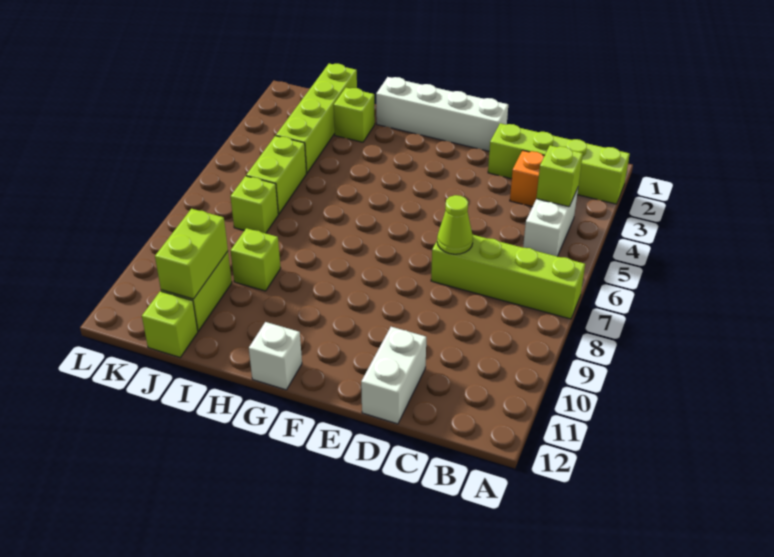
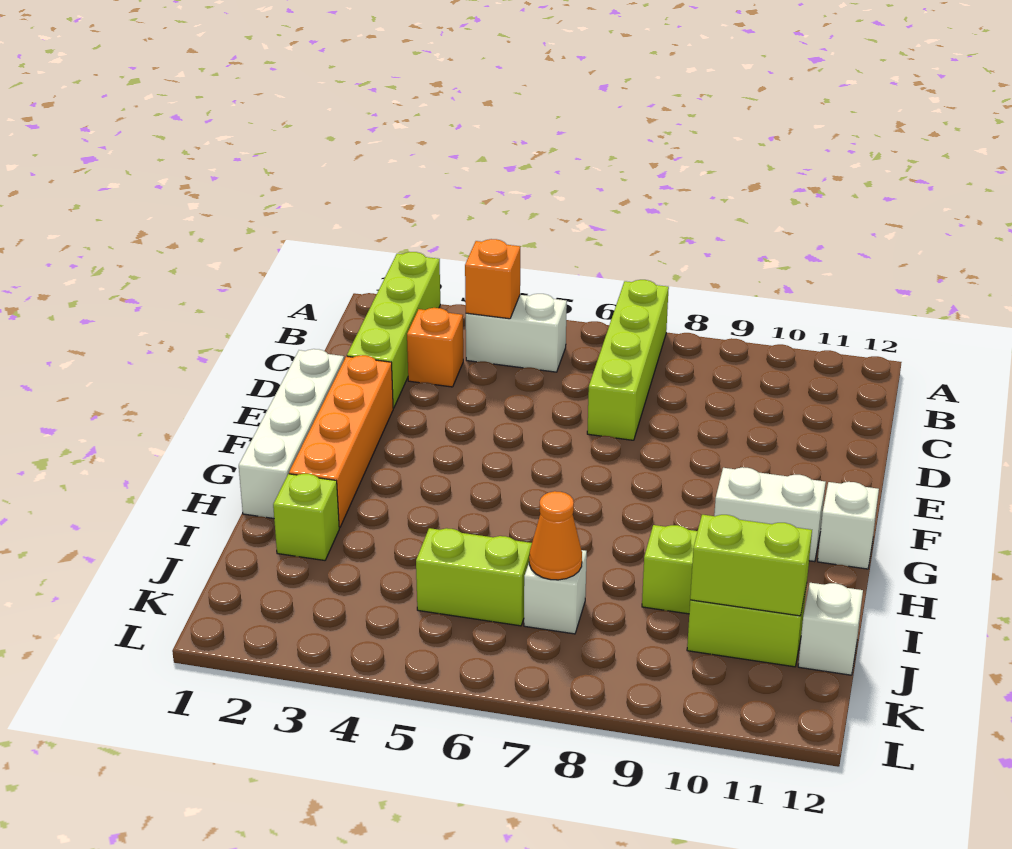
lime 1x1 brick [536,145,583,207] -> orange 1x1 brick [465,239,520,319]
lime 1x1 cone [437,195,473,254] -> none
white 1x2 brick [361,327,426,424] -> white 1x2 brick moved to [714,467,826,562]
none -> orange 1x4 brick [289,355,393,528]
lime 1x4 brick [276,64,357,173] -> none
lime 1x1 brick [230,176,278,233] -> white 1x1 brick [524,550,587,634]
none -> orange 1x1 cone [529,491,582,580]
lime 1x1 brick [142,291,198,357] -> white 1x1 brick [798,583,863,675]

